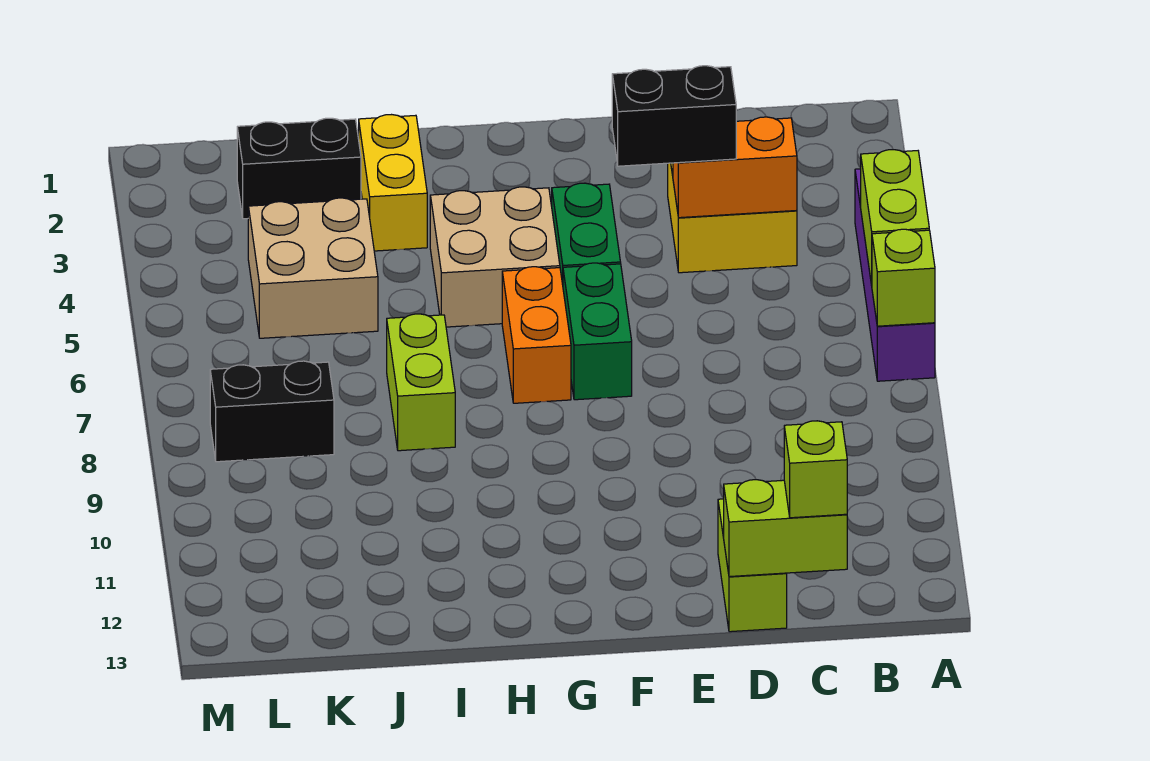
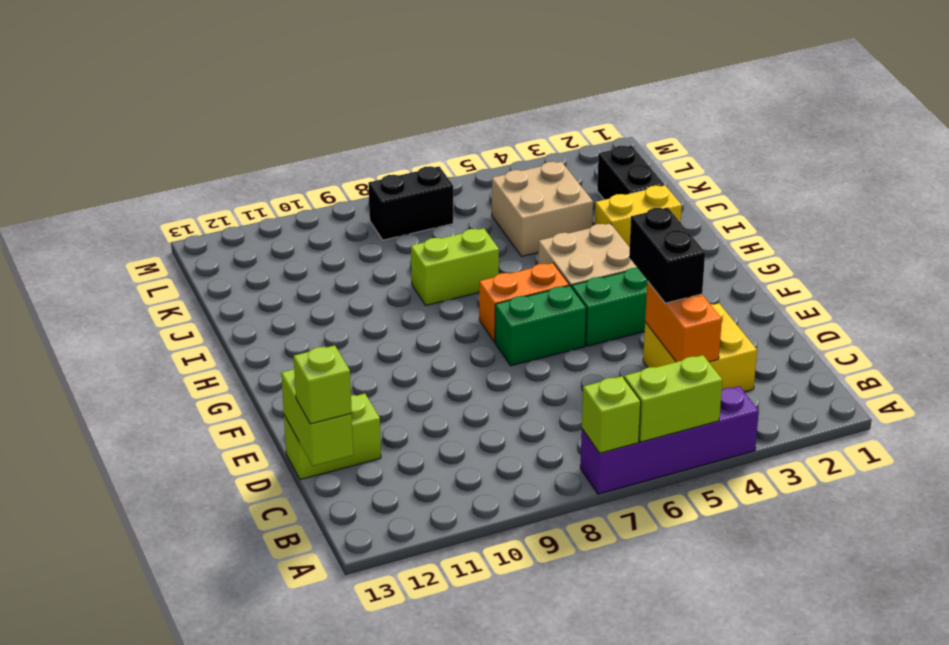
black 1x2 brick [210,361,334,462] -> black 1x2 brick turned to [368,166,454,240]

